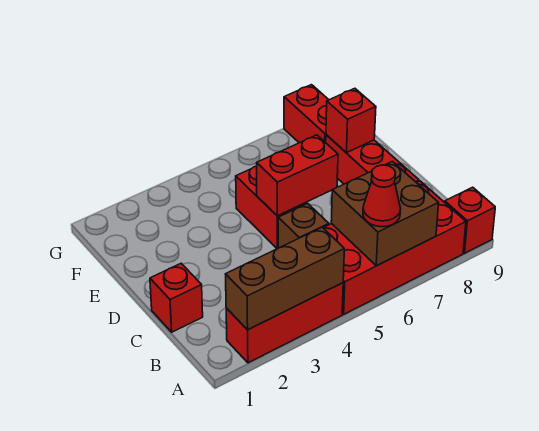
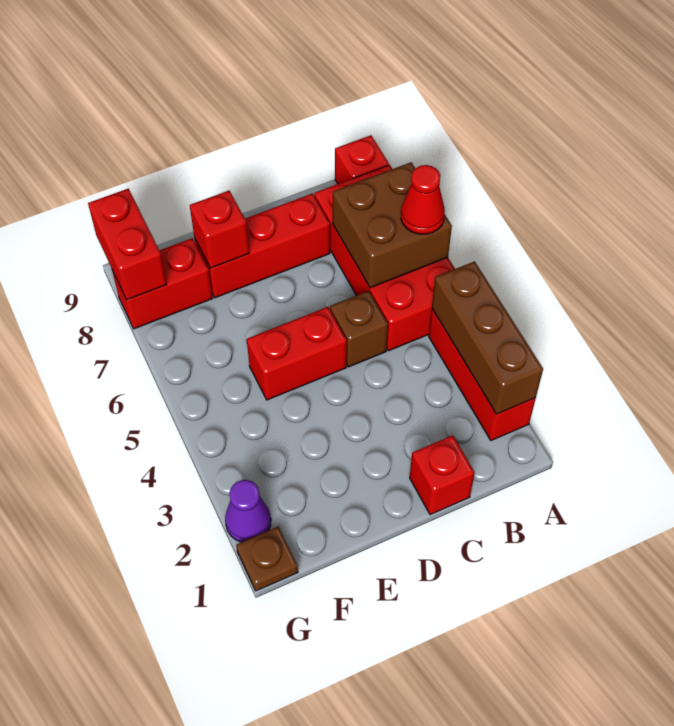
red 1x2 brick [257,135,338,216] -> red 1x2 brick moved to [88,189,167,300]
none -> brown 1x1 plate [236,527,298,591]
none -> purple 1x1 cone [225,480,271,542]

